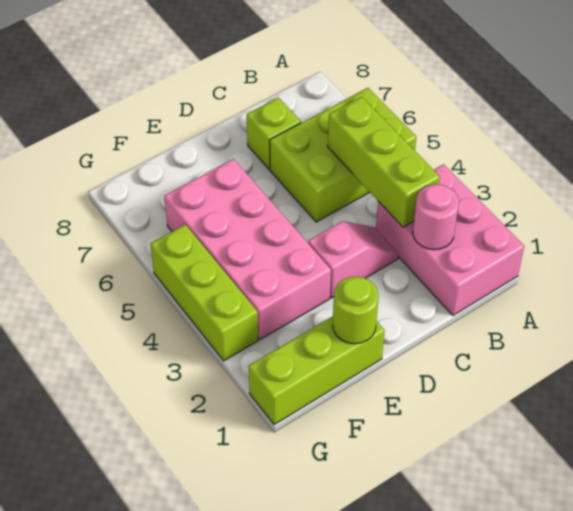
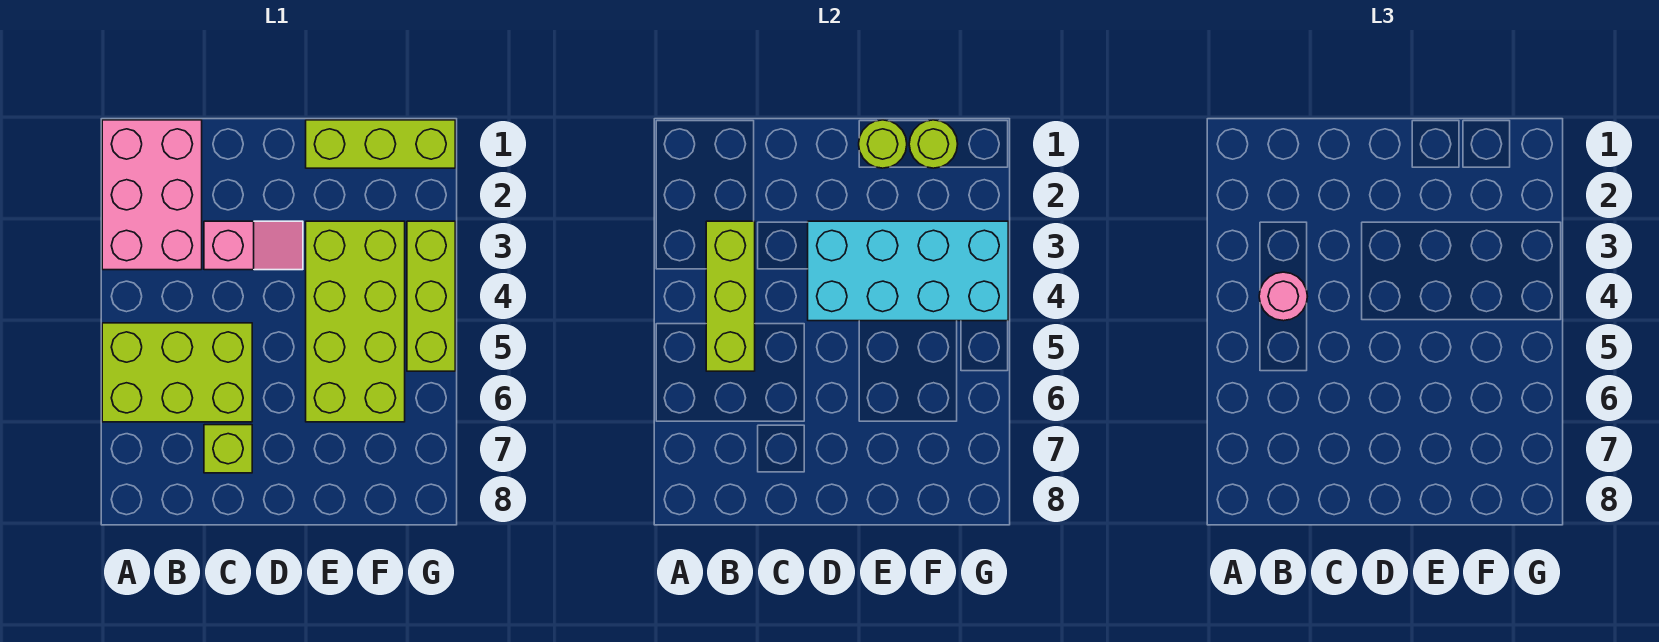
pink 1x1 round brick [413,184,459,250] -> pink 1x1 round brick moved to [1259,272,1307,321]
pink 1x2 slope [308,221,399,298] -> pink 1x2 slope turned to [204,221,303,270]
none -> cyan 2x4 brick [808,221,1008,321]
pink 2x4 brick [164,159,331,339] -> lime 2x4 brick [306,221,405,422]
none -> lime 1x1 round brick [909,120,958,168]

